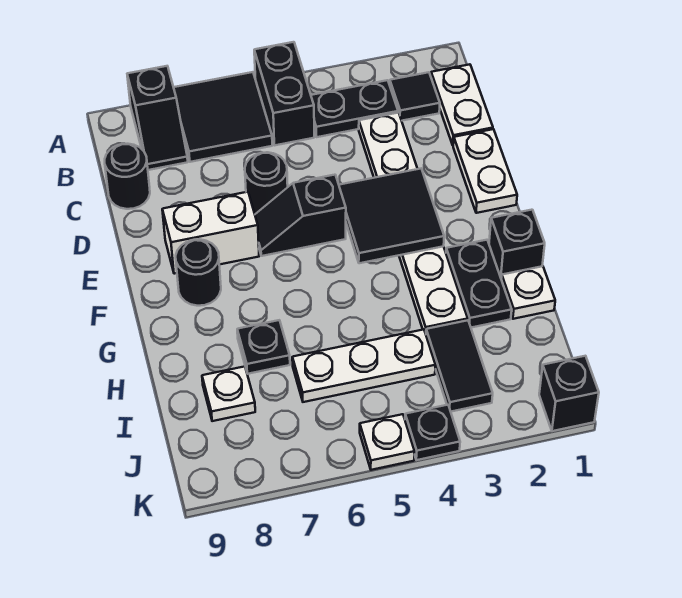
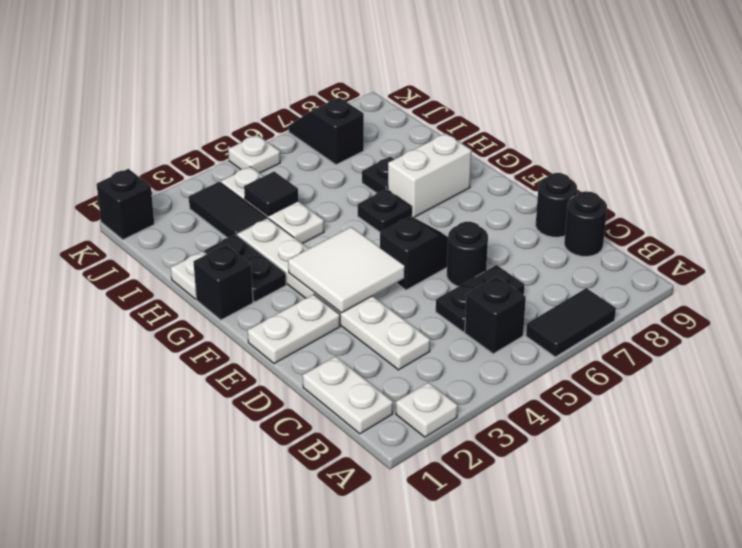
black 1x2 brick [254,42,314,145] -> black 1x1 brick [465,277,526,354]
black 2x2 tile [174,72,272,162] -> black 1x2 tile [526,288,616,357]
black 1x2 slope [127,66,188,170] -> black 1x2 slope moved to [289,98,364,165]
black 1x1 tile [390,72,440,121] -> black 1x1 tile moved to [244,172,298,216]
black 1x2 plate [311,80,398,137] -> black 1x2 plate moved to [436,265,525,332]
white 1x2 plate [453,129,517,213] -> white 1x2 plate turned to [248,294,340,364]
black 2x2 tile [339,169,444,263] -> white 2x2 tile [288,227,405,313]
white 1x2 brick [162,192,259,274] -> white 1x2 brick moved to [388,134,472,218]
black 1x1 round brick [176,239,221,306] -> black 1x1 round brick moved to [536,173,577,237]
white 1x3 plate [292,330,436,402] -> white 1x3 plate turned to [221,167,324,244]
white 1x1 plate [202,367,255,421] -> white 1x1 plate moved to [396,382,458,437]
black 1x1 plate [405,405,460,460] -> black 1x1 plate moved to [358,189,412,232]

